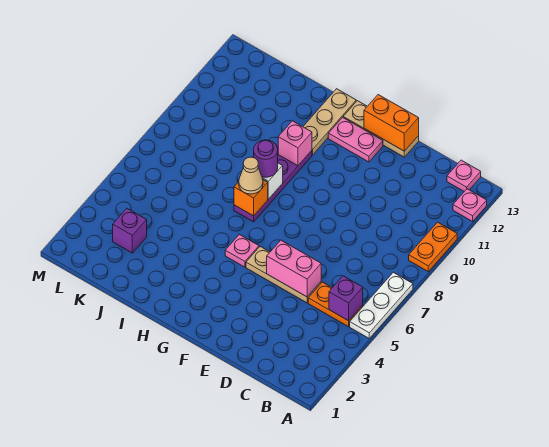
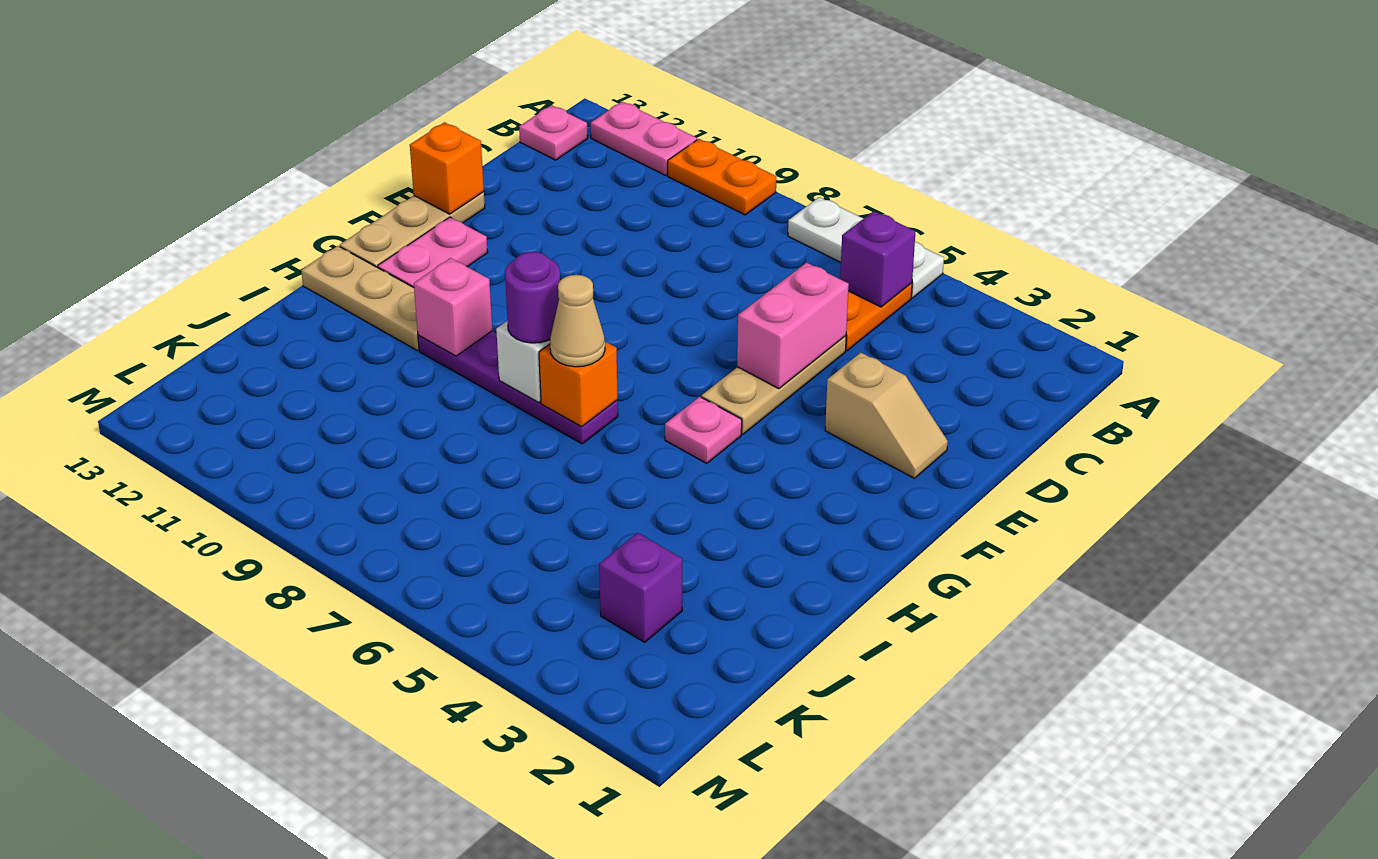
pink 1x1 plate [453,189,487,221] -> pink 1x2 plate [591,102,697,176]
none -> tan 1x2 slope [825,352,948,478]
orange 1x2 brick [364,95,419,151] -> orange 1x1 brick [410,122,484,214]

